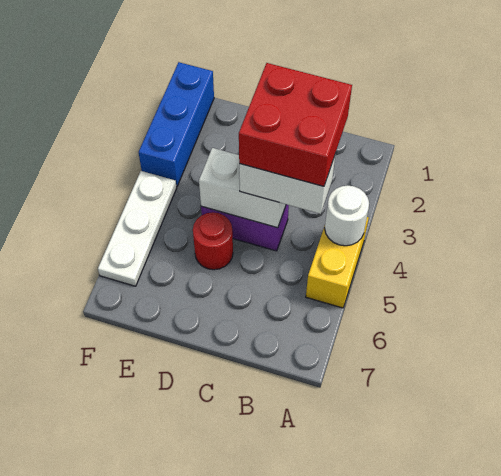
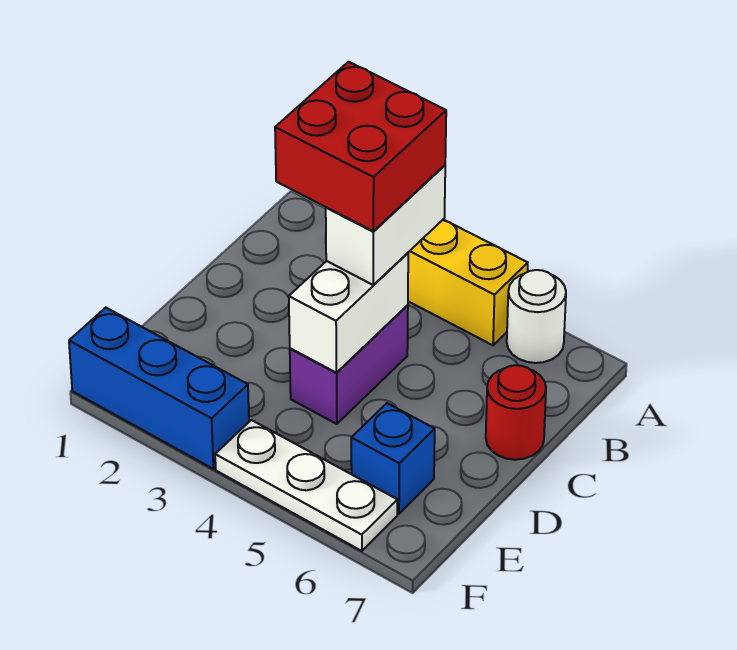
white 1x1 round brick [325,185,369,246] -> white 1x1 round brick moved to [507,270,566,363]
red 1x1 round brick [193,212,233,270] -> red 1x1 round brick moved to [486,365,546,460]
none -> blue 1x1 brick [351,403,435,514]

